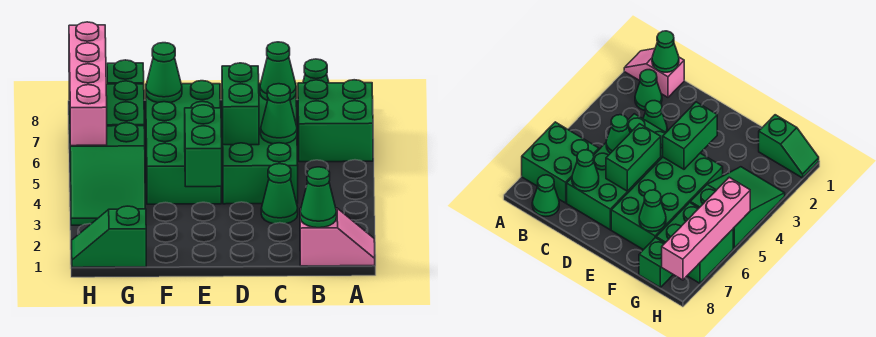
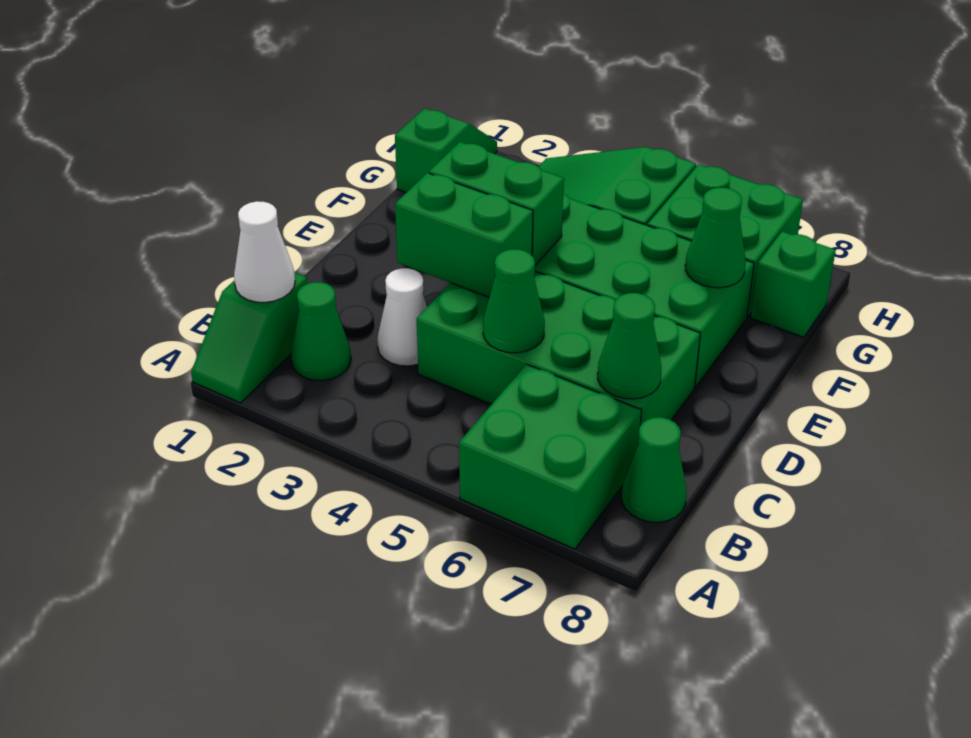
pink 1x2 slope [300,208,375,266] -> green 1x2 slope [191,272,308,403]
green 1x1 cone [300,167,337,228] -> white 1x1 cone [234,201,295,302]
green 1x1 cone [261,164,298,224] -> white 1x1 cone [377,268,427,366]
green 1x2 brick [222,63,259,145] -> green 1x2 brick moved to [395,173,533,297]
pink 1x4 brick [69,22,107,146] -> none

